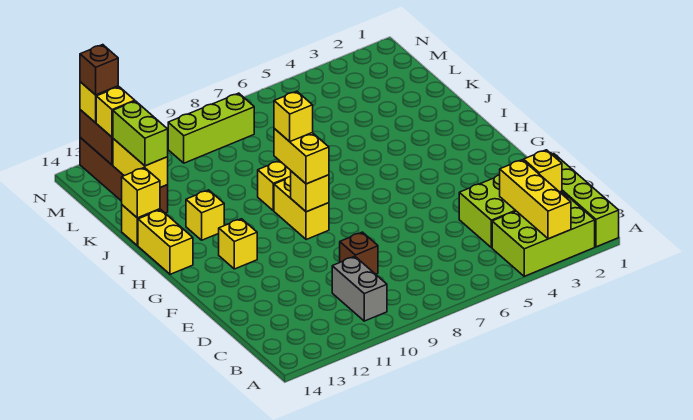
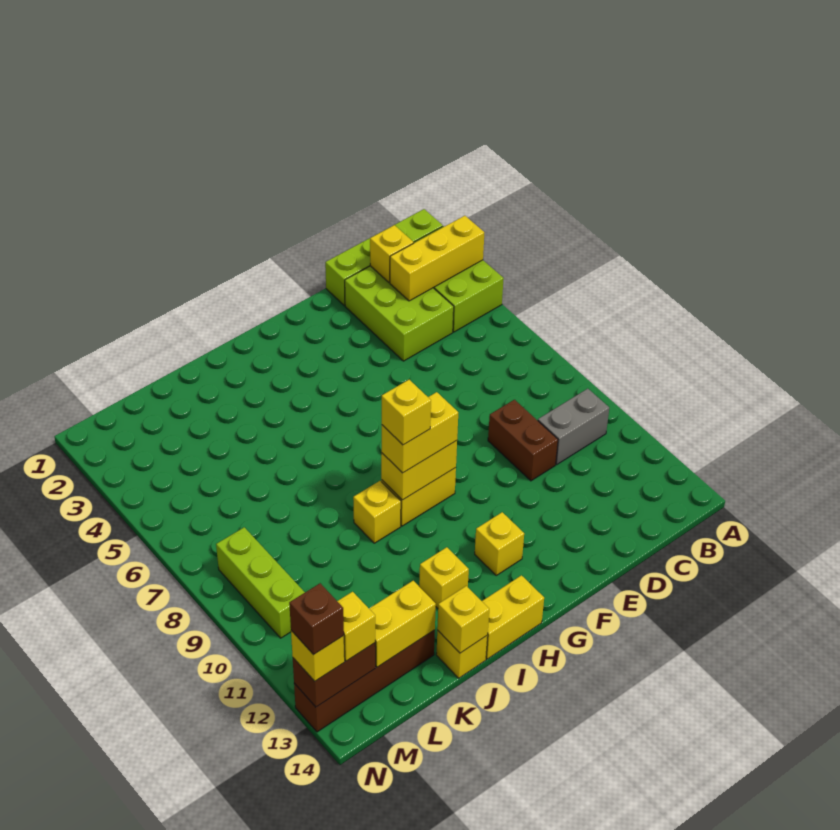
brown 1x1 brick [340,232,378,274] -> brown 1x2 brick [488,400,558,481]
yellow 1x1 brick [290,171,329,212] -> yellow 1x2 brick [381,441,457,500]
lime 1x2 brick [113,101,168,166] -> none

